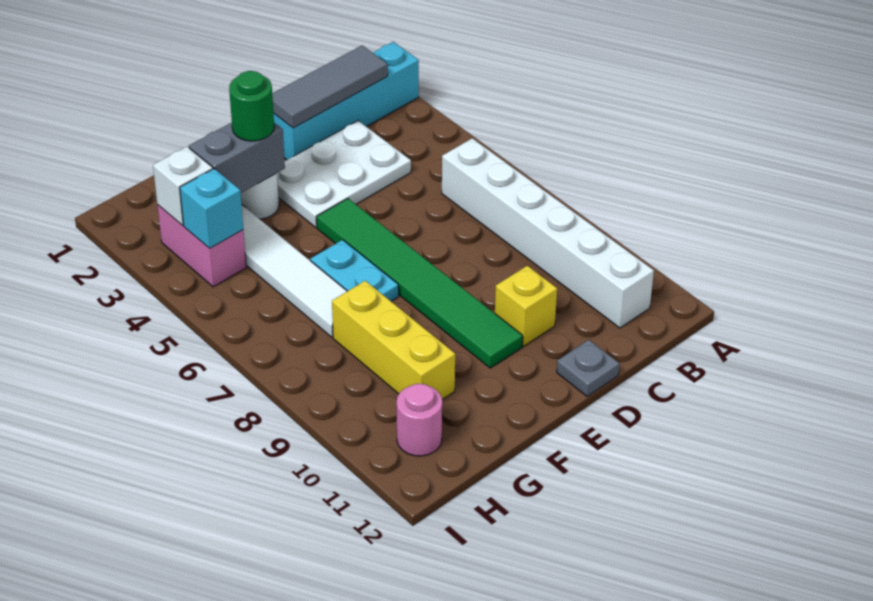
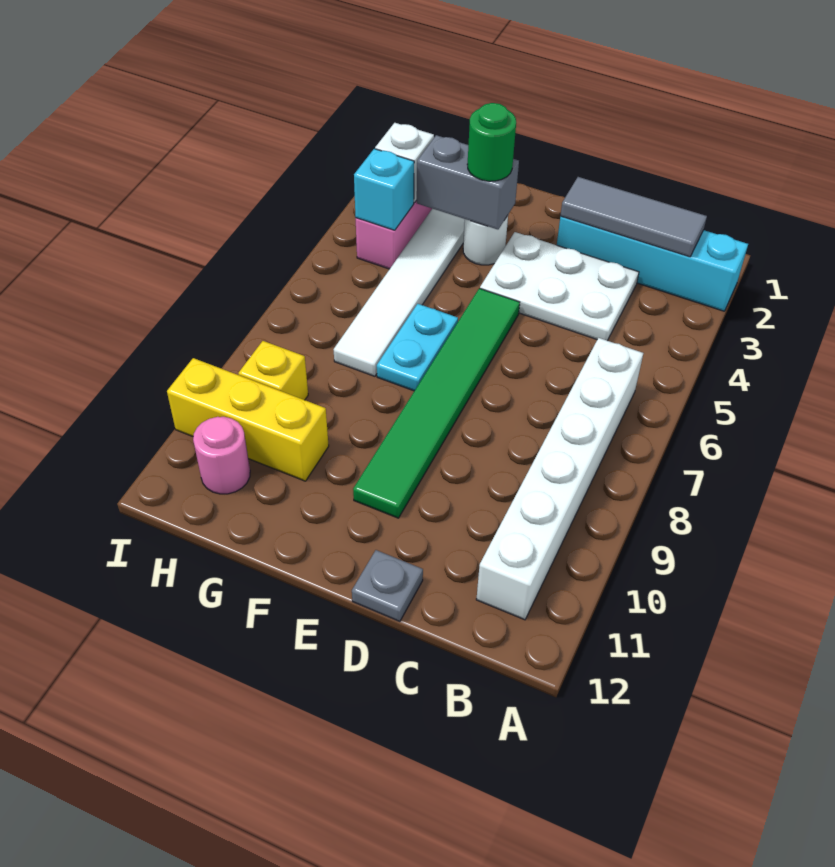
yellow 1x1 brick [495,266,557,346] -> yellow 1x1 brick moved to [238,341,308,400]
yellow 1x3 brick [332,281,455,400] -> yellow 1x3 brick turned to [167,358,329,481]

